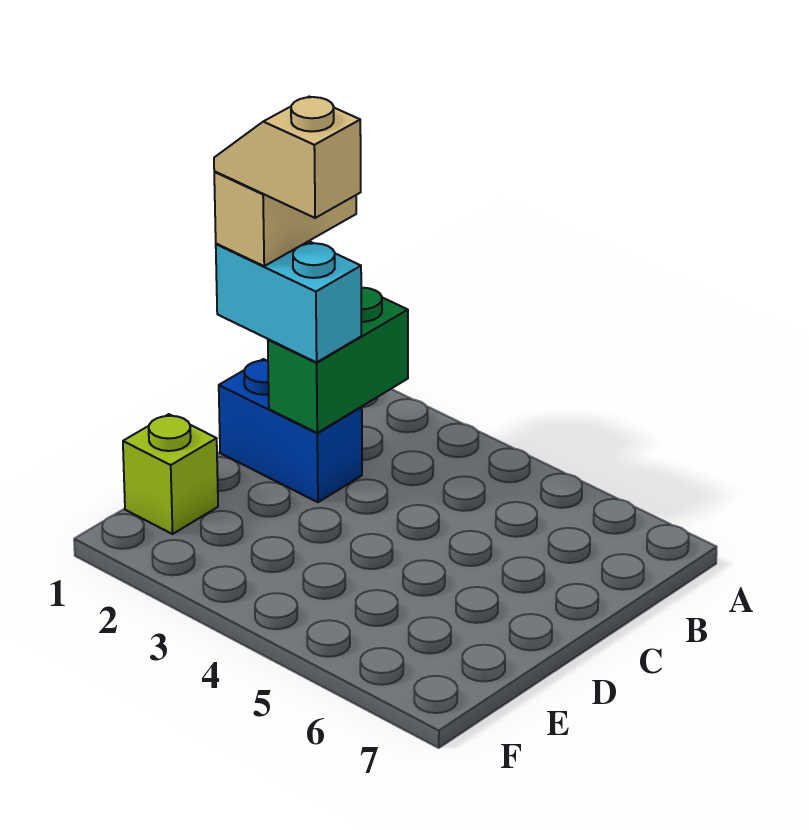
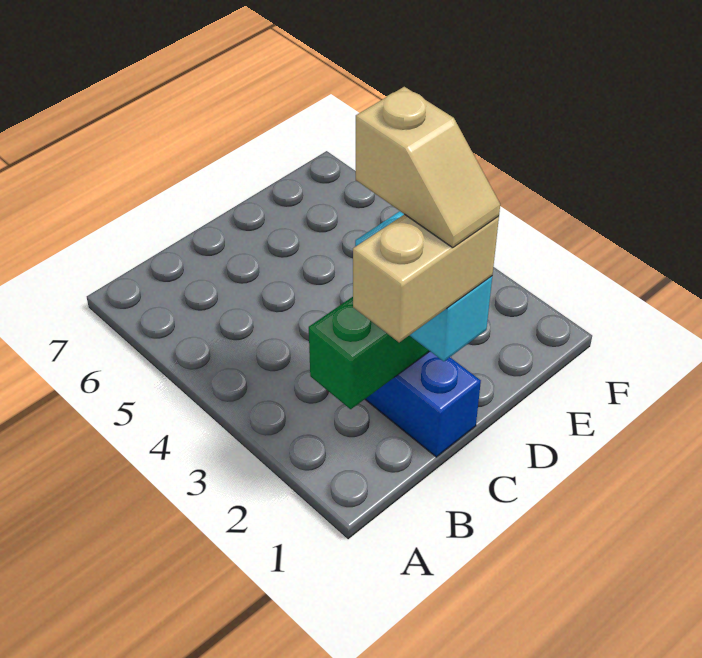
lime 1x1 brick [123,414,218,534] -> none

